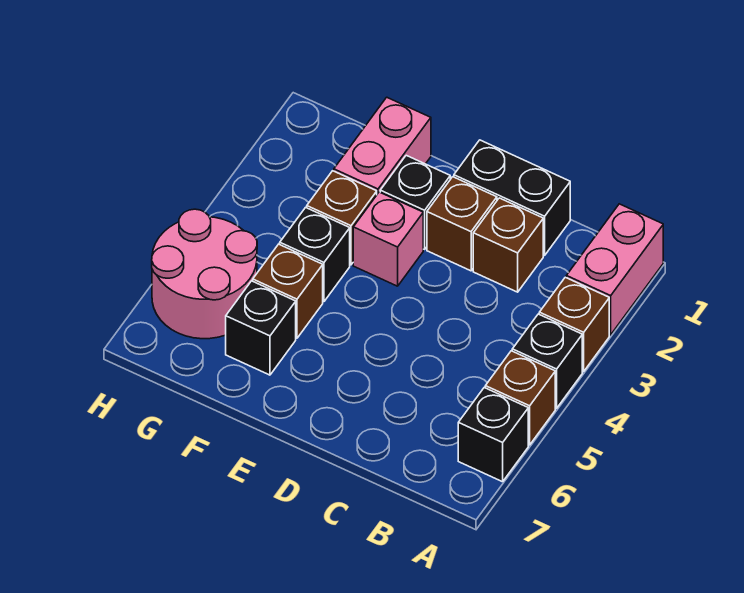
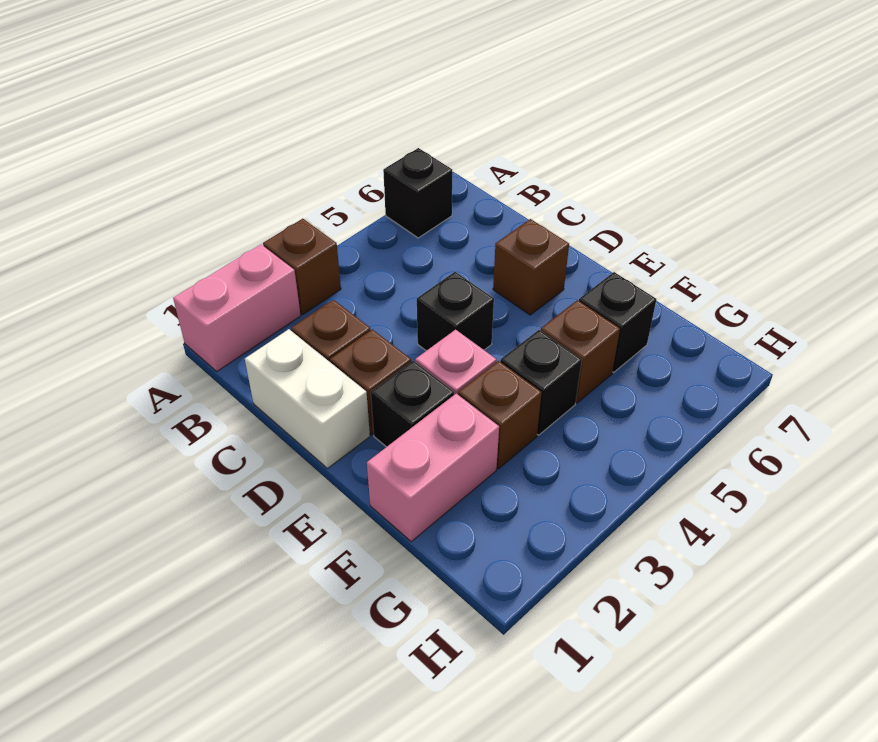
black 1x1 brick [512,314,582,408] -> black 1x1 brick moved to [417,272,494,351]
brown 1x1 brick [485,351,555,445] -> brown 1x1 brick moved to [493,219,569,315]
black 1x2 brick [454,140,570,255] -> white 1x2 brick [245,329,370,468]
pink 2x2 round brick [152,209,257,339] -> none

